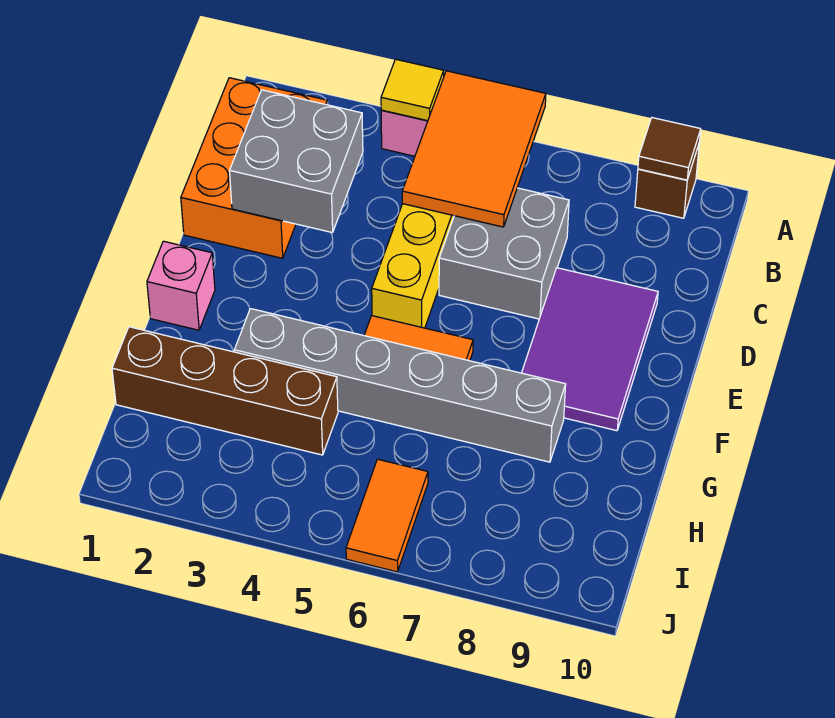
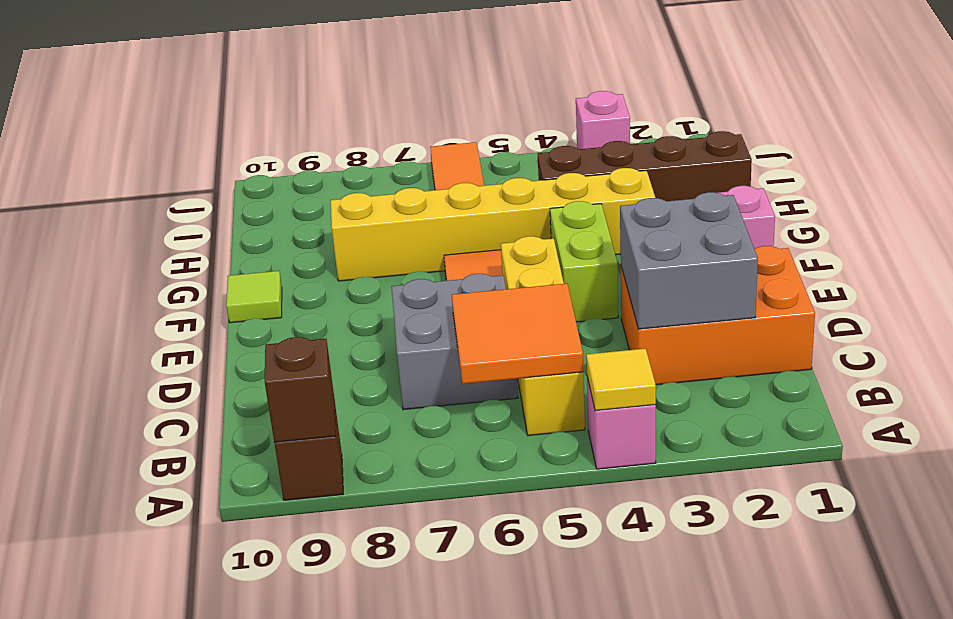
orange 2x3 tile [402,71,546,227] -> orange 2x2 tile [452,284,583,384]
brown 1x1 tile [638,118,701,180] -> brown 1x1 brick [265,337,336,442]
orange 2x3 brick [181,78,327,258] -> orange 2x3 brick turned to [621,246,815,385]
purple 2x3 tile [522,268,658,431] -> none
none -> lime 1x2 brick [550,201,618,322]
none -> lime 1x1 tile [226,271,282,323]
grey 1x6 brick [234,309,566,462] -> yellow 1x6 brick [331,168,655,281]
none -> pink 1x1 brick [576,91,630,149]

